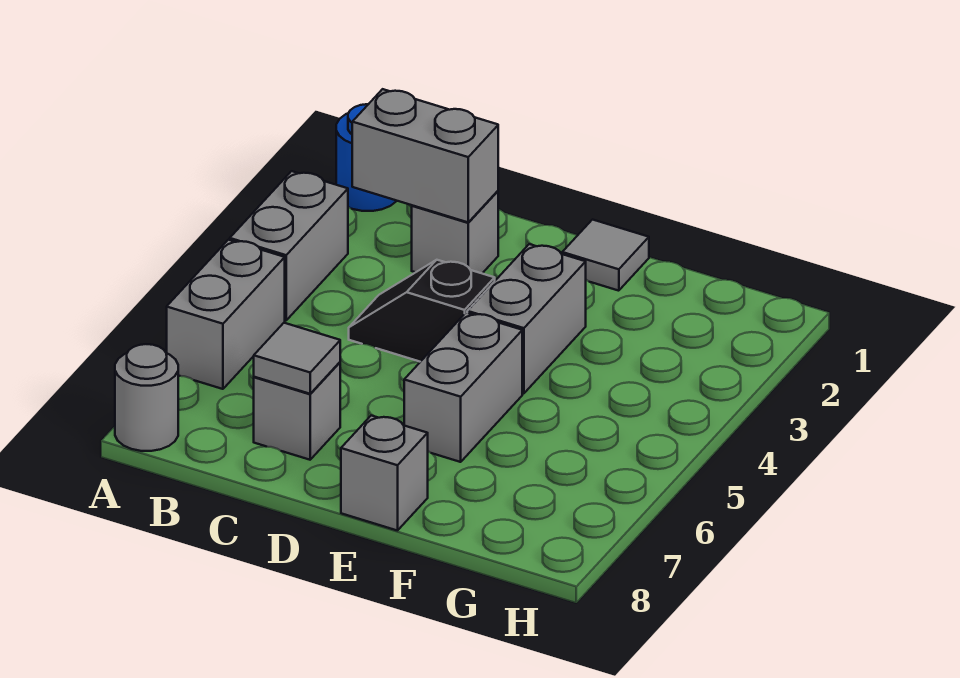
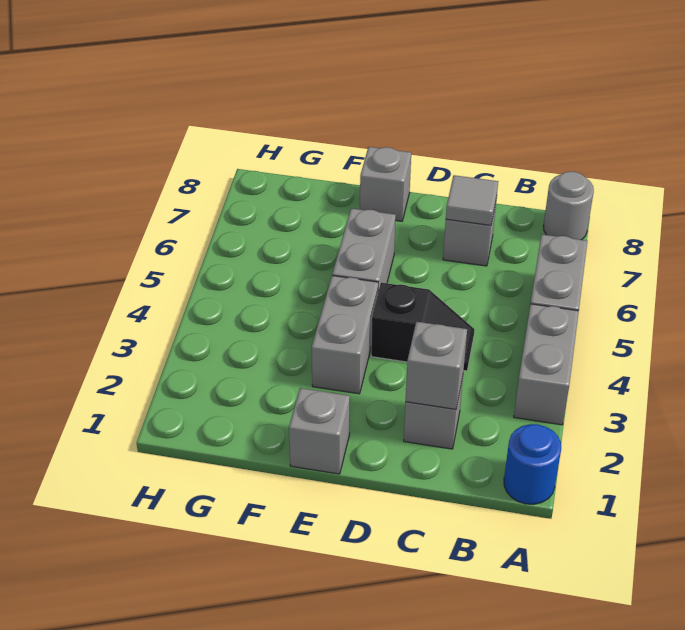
grey 1x2 brick [352,89,498,222] -> grey 1x1 brick [406,322,467,409]
grey 1x1 tile [562,220,649,291] -> grey 1x1 brick [289,388,350,474]

